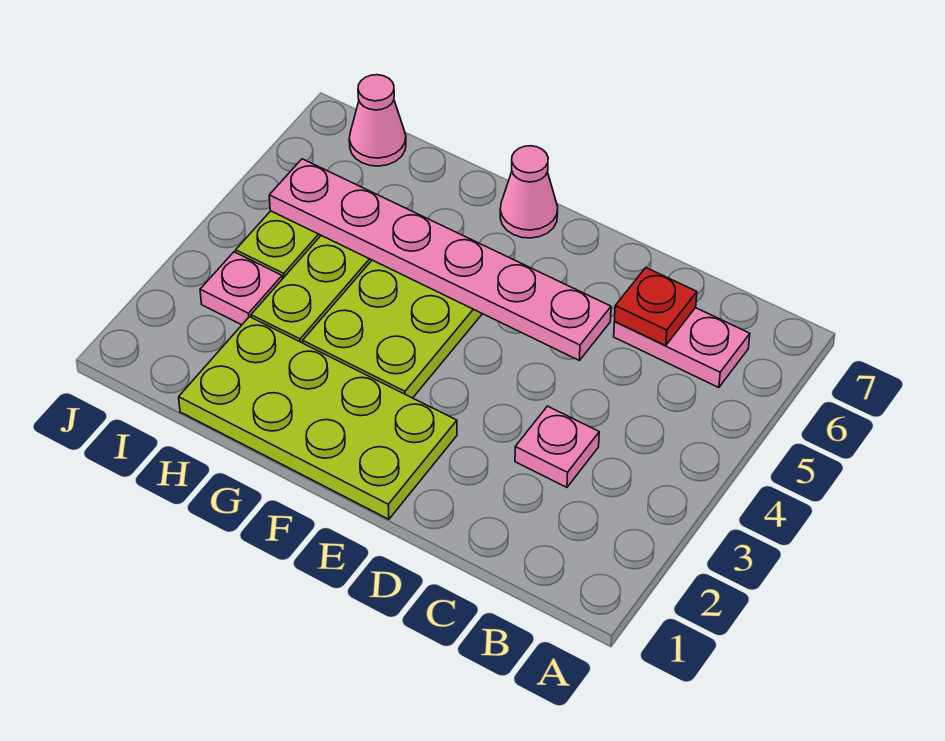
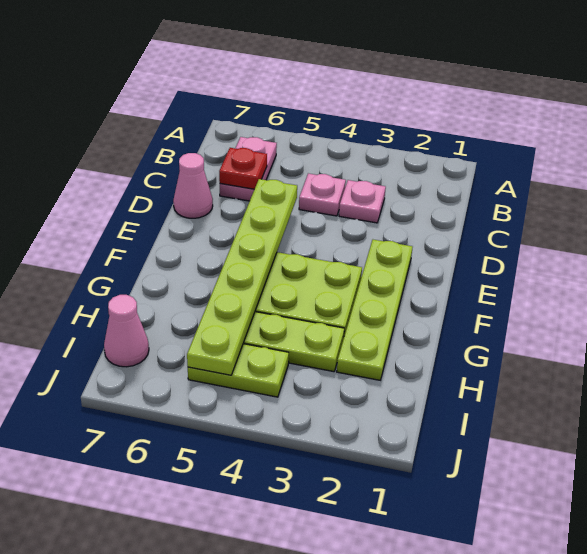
pink 1x6 plate [269,159,611,361] -> lime 1x6 plate [187,179,297,375]
lime 2x4 plate [179,317,457,519] -> lime 1x4 plate [337,240,412,380]
pink 1x1 cone [500,146,558,238] -> pink 1x1 cone moved to [173,153,213,218]
pink 1x1 plate [200,252,282,325] -> pink 1x1 plate moved to [299,173,346,216]

